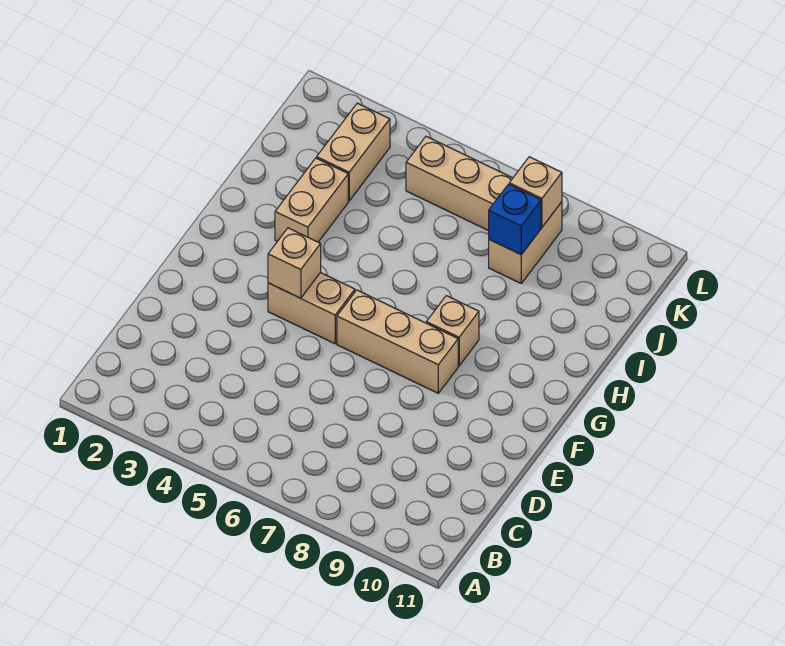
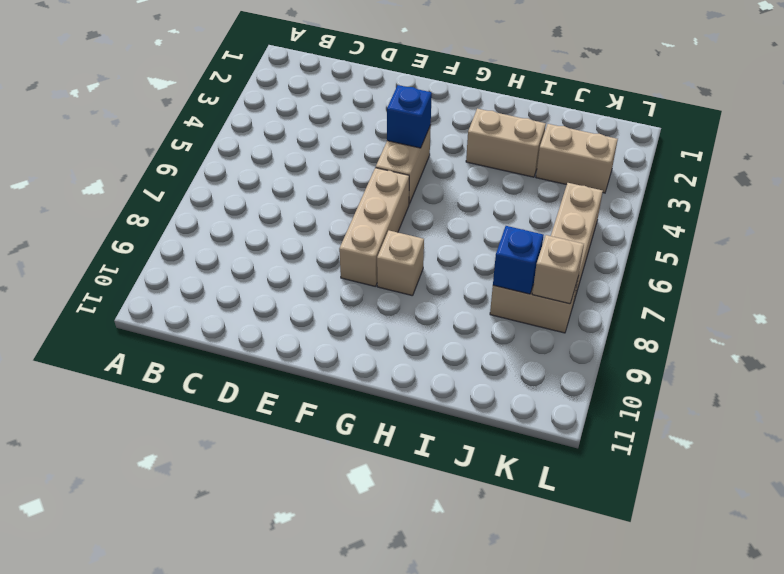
tan 1x1 brick [268,228,321,298] -> blue 1x1 brick [387,85,432,148]

